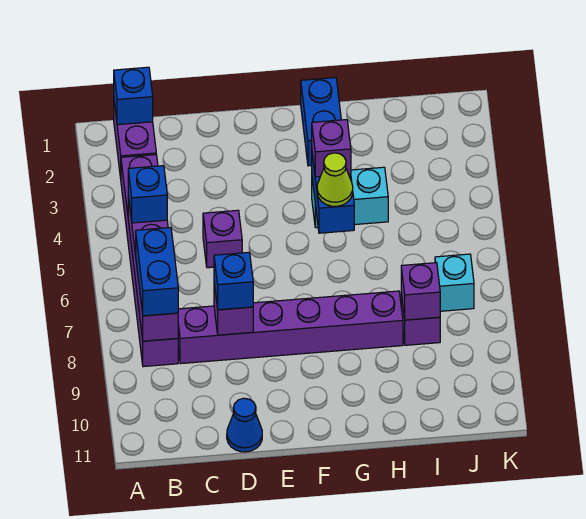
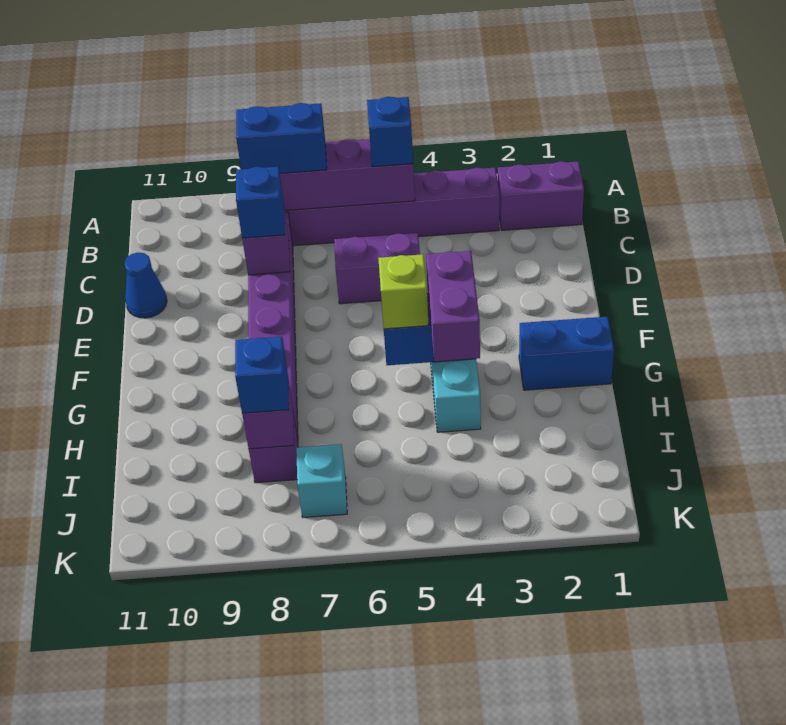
blue 1x1 brick [114,67,153,125] -> blue 1x1 brick moved to [235,337,289,413]
purple 1x1 brick [203,210,242,268] -> purple 1x2 brick [334,233,420,304]
purple 1x1 brick [312,120,351,177] -> purple 1x2 brick [426,251,480,361]
lime 1x1 cone [317,153,353,206] -> lime 1x1 brick [378,254,428,329]

